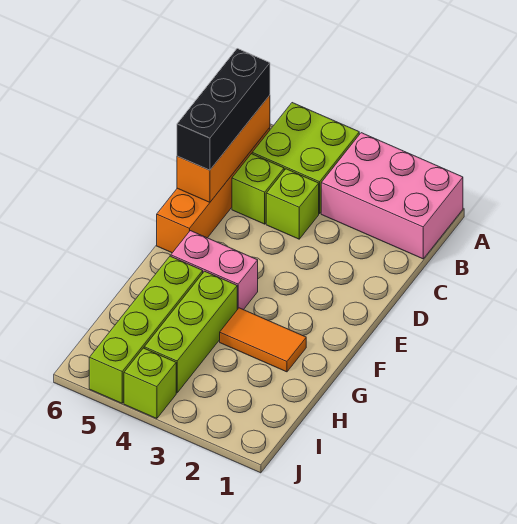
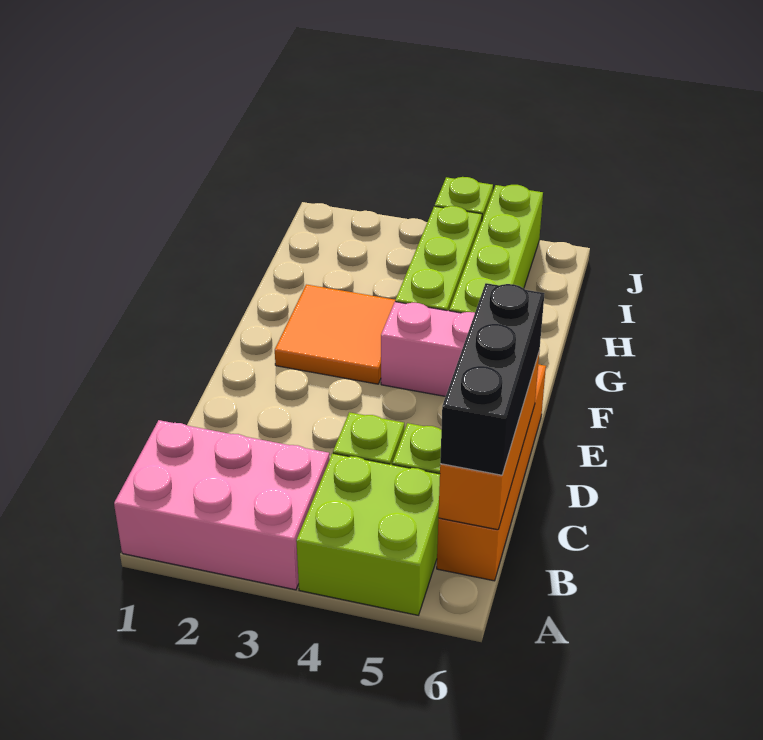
orange 1x2 tile [220,308,306,372] -> orange 2x2 tile [275,284,395,384]

